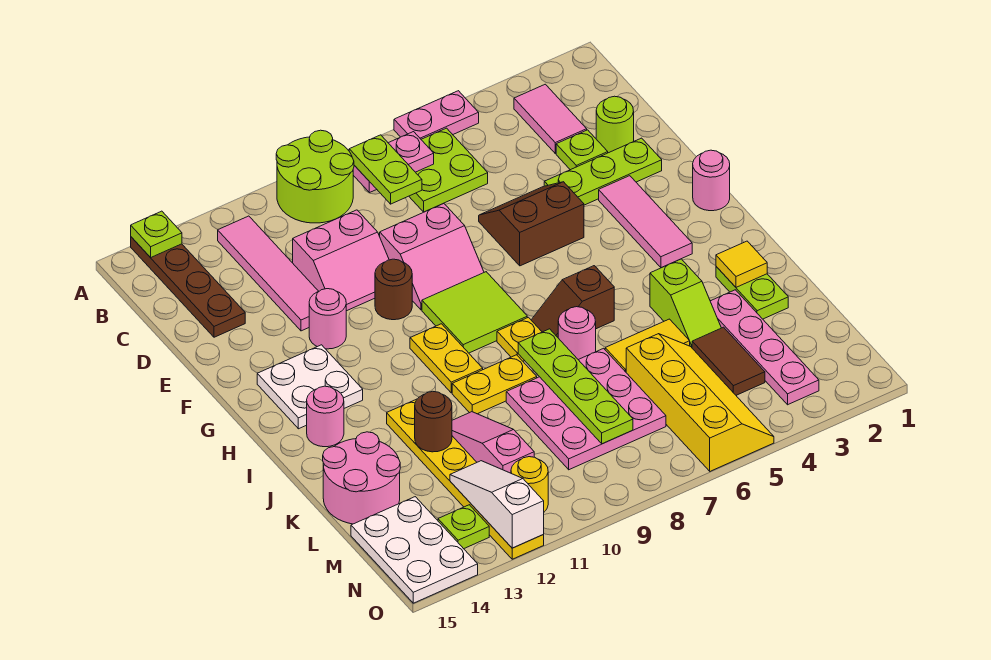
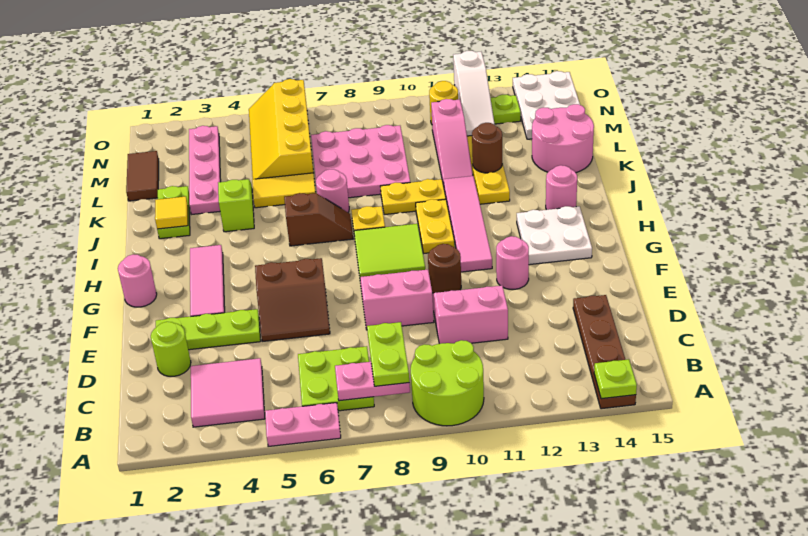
pink 1x2 tile [514,84,587,153] -> pink 2x2 tile [191,358,265,427]
pink 1x4 tile [218,216,318,331] -> pink 1x4 tile moved to [444,176,492,272]
lime 1x1 plate [556,130,608,170] -> none
lime 1x4 plate [518,329,633,444] -> none
brown 1x2 tile [692,327,765,395] -> brown 1x2 tile moved to [126,151,159,201]

